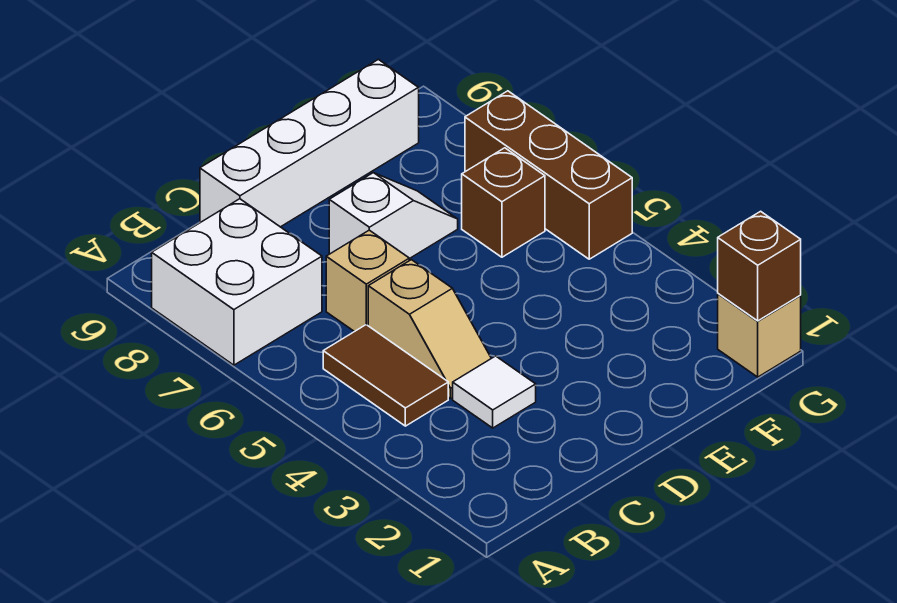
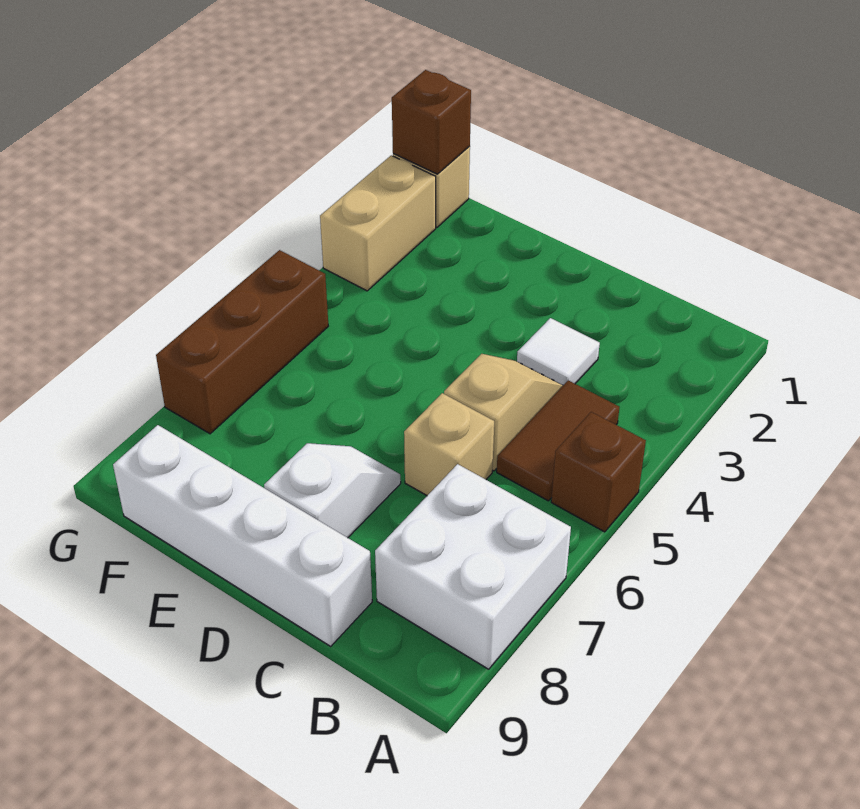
white 1x2 slope [329,173,458,259] -> white 1x2 slope turned to [264,443,401,538]
brown 1x1 brick [462,148,545,257] -> brown 1x1 brick moved to [551,412,646,532]
none -> tan 1x2 brick [320,155,436,291]

